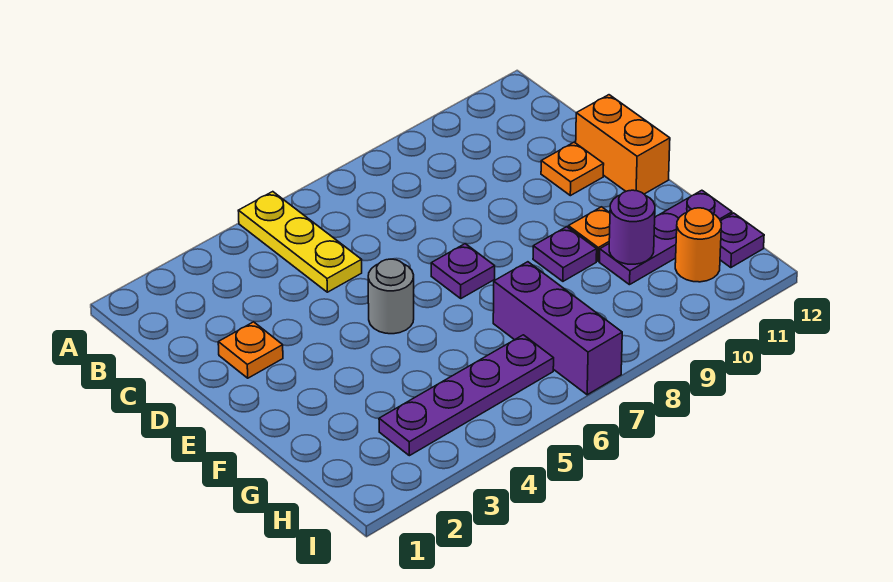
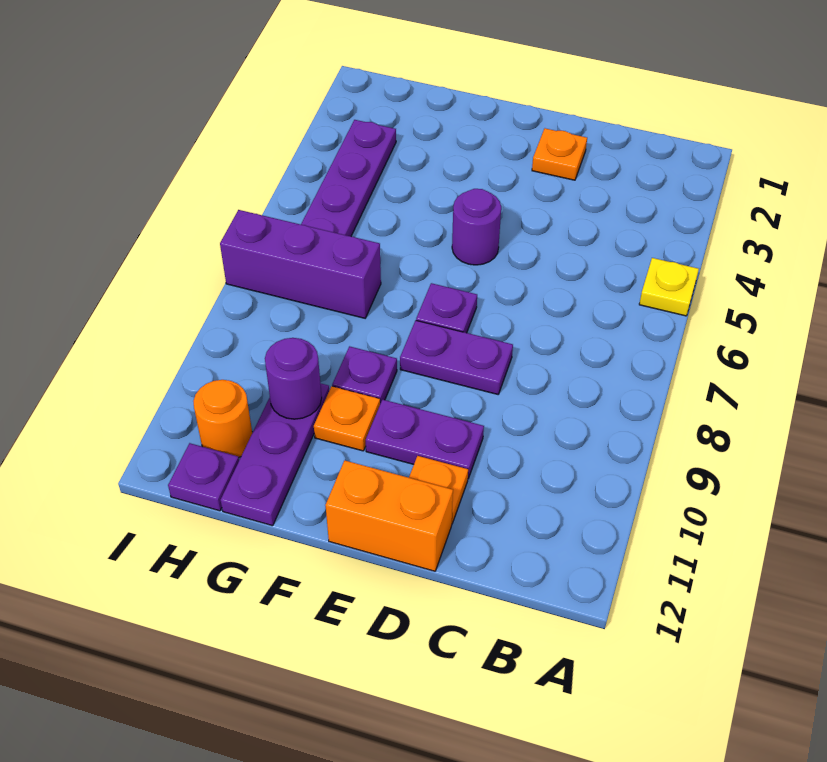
yellow 1x3 plate [238,192,362,292] -> yellow 1x1 plate [639,258,699,316]
none -> purple 1x2 plate [400,321,513,394]
none -> purple 1x2 plate [366,400,484,479]
grey 1x1 round brick [368,259,414,334] -> purple 1x1 round brick [452,189,501,265]

